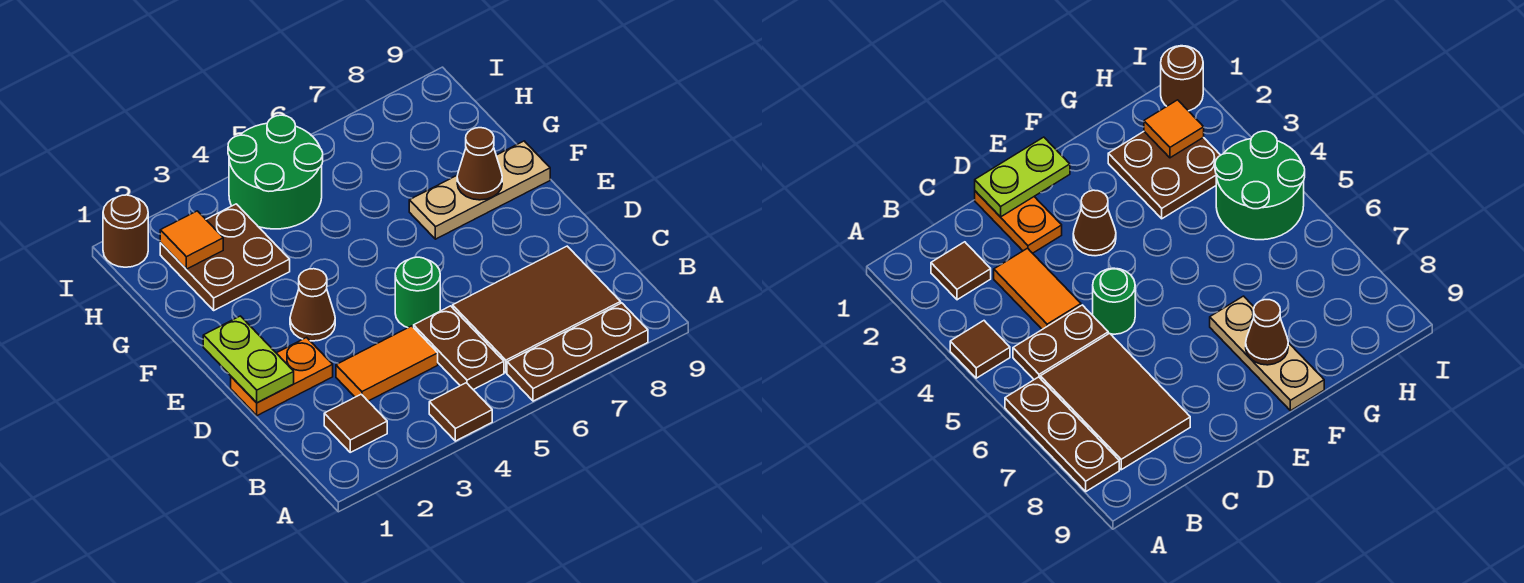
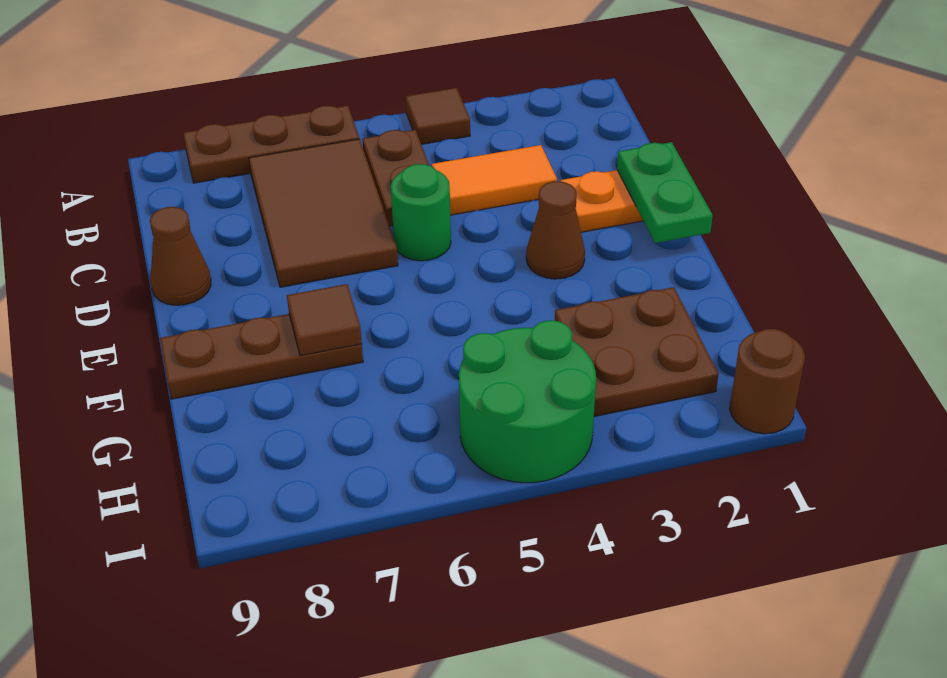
brown 1x1 tile [324,394,387,452] -> brown 1x1 tile moved to [287,284,362,356]
brown 2x3 tile [453,246,621,373] -> brown 2x3 tile turned to [249,139,398,287]
lime 1x2 plate [203,316,294,403] -> green 1x2 plate [617,142,713,243]
tan 1x3 plate [409,141,550,239] -> brown 1x3 plate [160,314,363,399]
brown 1x1 cone [457,128,502,200] -> brown 1x1 cone moved to [150,207,211,305]
orange 1x1 tile [160,211,223,269] -> none

